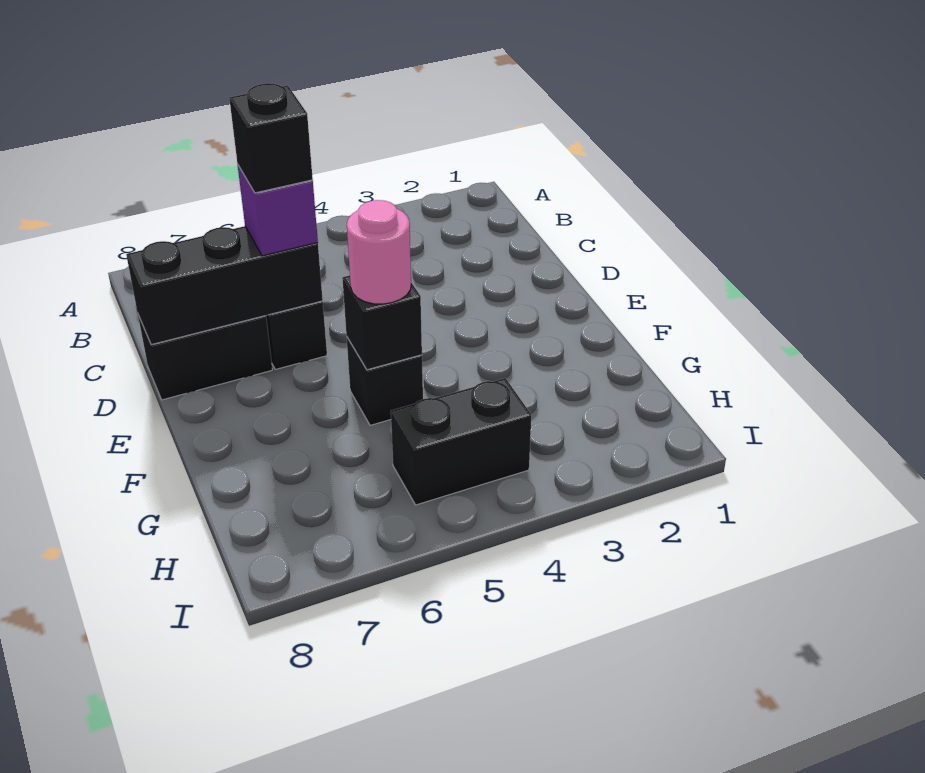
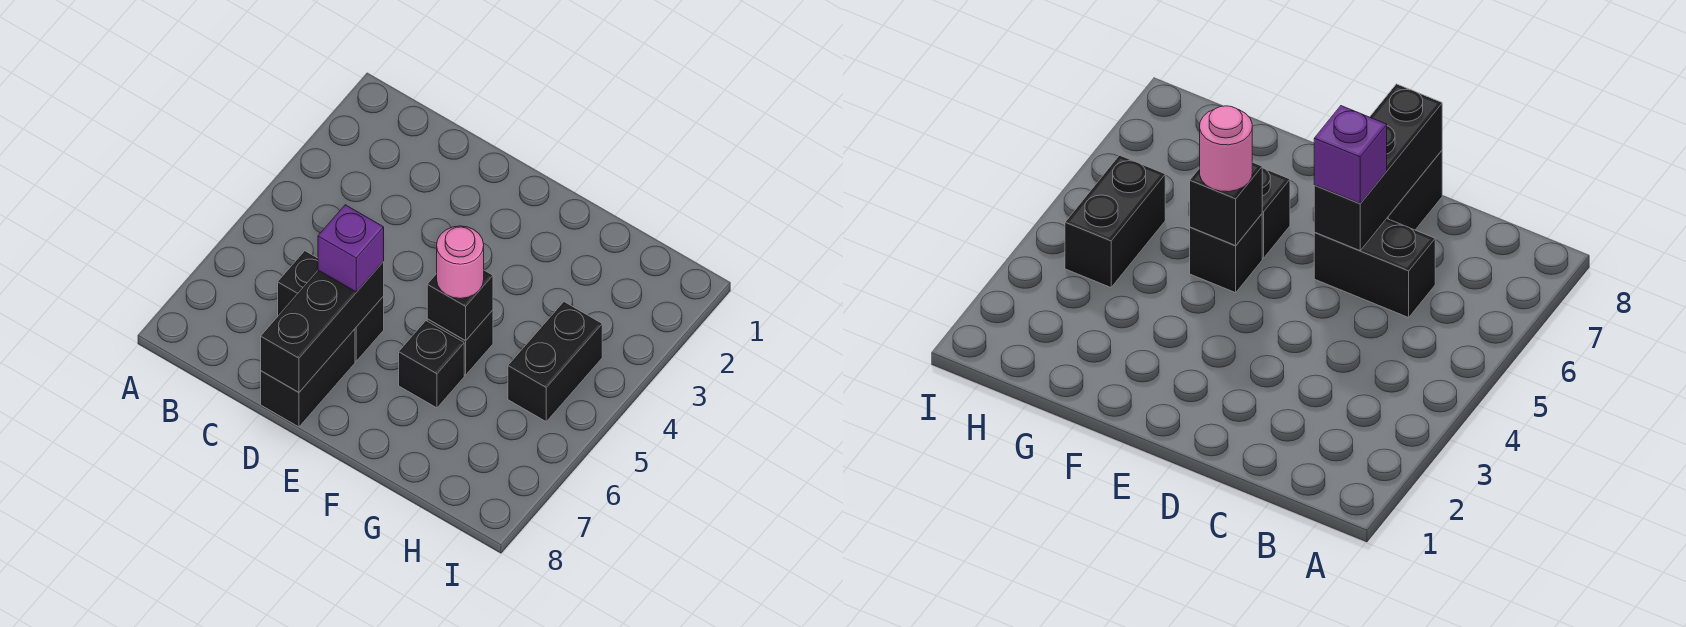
black 1x1 brick [229,83,313,193] -> black 1x1 brick moved to [399,321,464,408]

